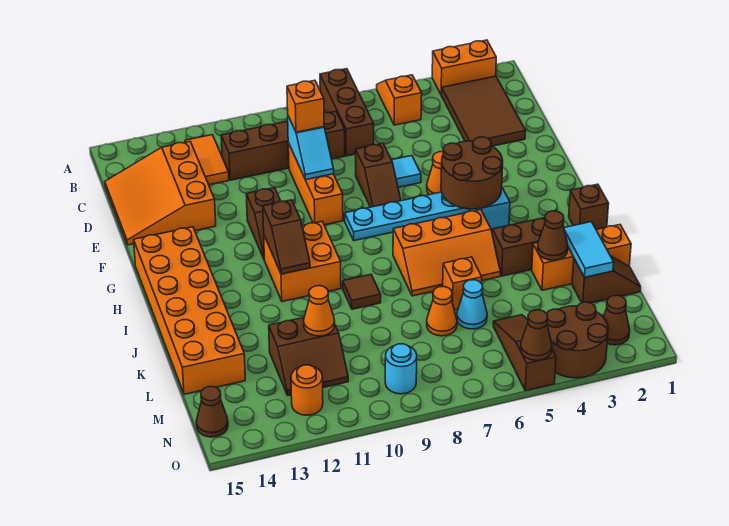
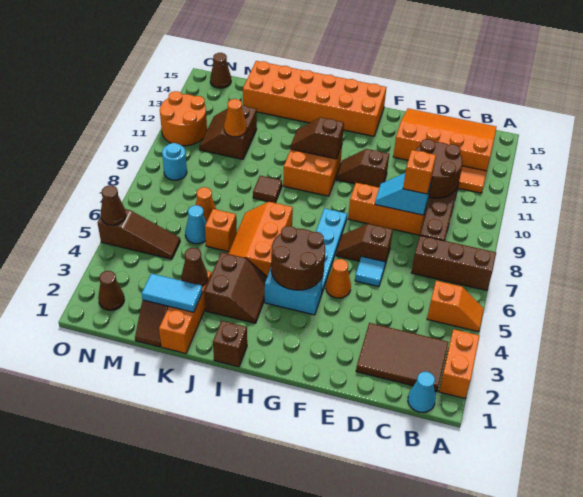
none -> cyan 1x1 cone [408,372,436,412]
orange 3x3 slope [105,142,216,245] -> orange 3x4 slope [393,109,496,171]
brown 2x2 round brick [547,302,608,378] -> brown 2x2 round brick moved to [415,139,463,198]
orange 1x1 round brick [291,365,323,415] -> orange 2x2 round brick [160,91,207,146]

